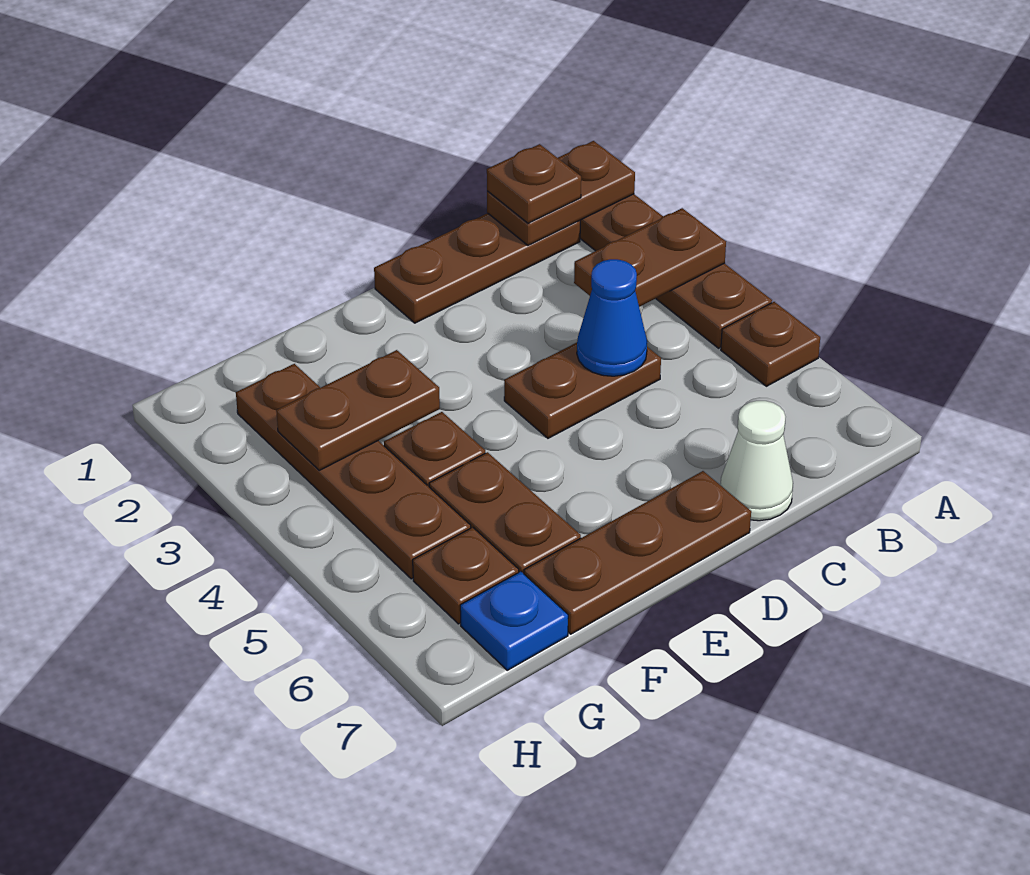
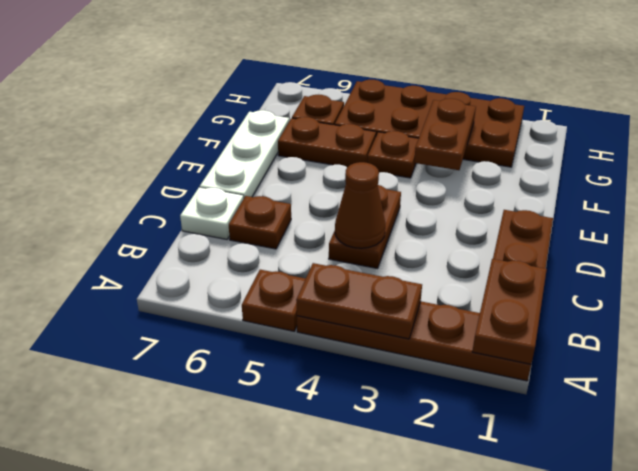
brown 1x2 plate [574,208,726,307] -> brown 1x2 plate turned to [296,263,422,339]
brown 1x1 plate [487,144,581,223] -> brown 1x1 plate moved to [229,196,291,249]
blue 1x1 cone [577,259,647,376] -> brown 1x1 cone [335,162,385,248]
white 1x1 cone [720,401,793,521] -> white 1x1 plate [180,188,243,239]
brown 1x3 plate [524,471,751,634] -> white 1x3 plate [200,110,289,199]
brown 1x4 plate [236,364,471,579] -> brown 2x4 plate [335,80,524,167]
blue 1x1 plate [460,572,568,670] -> none

